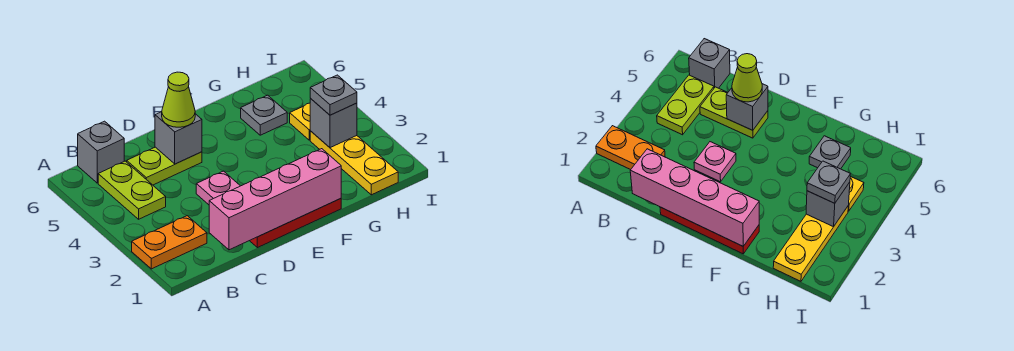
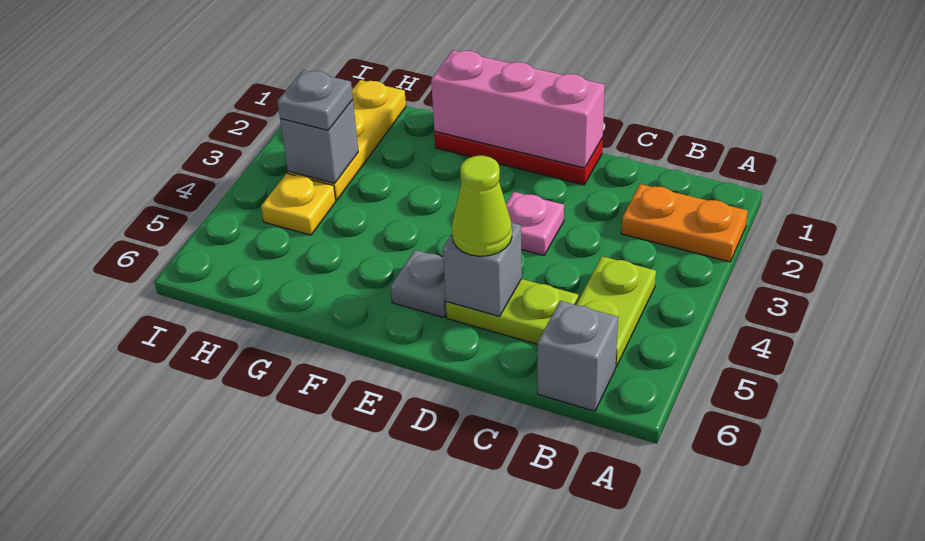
pink 1x4 brick [209,149,341,250] -> pink 1x3 brick [431,50,605,168]
grey 1x1 plate [241,95,287,135] -> grey 1x1 plate moved to [391,250,447,318]

